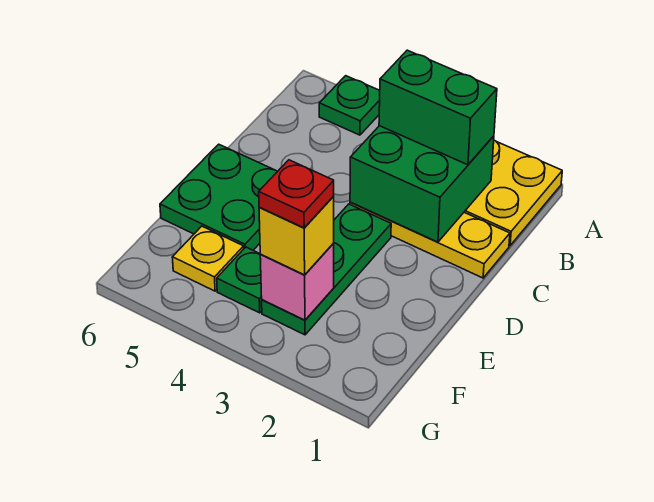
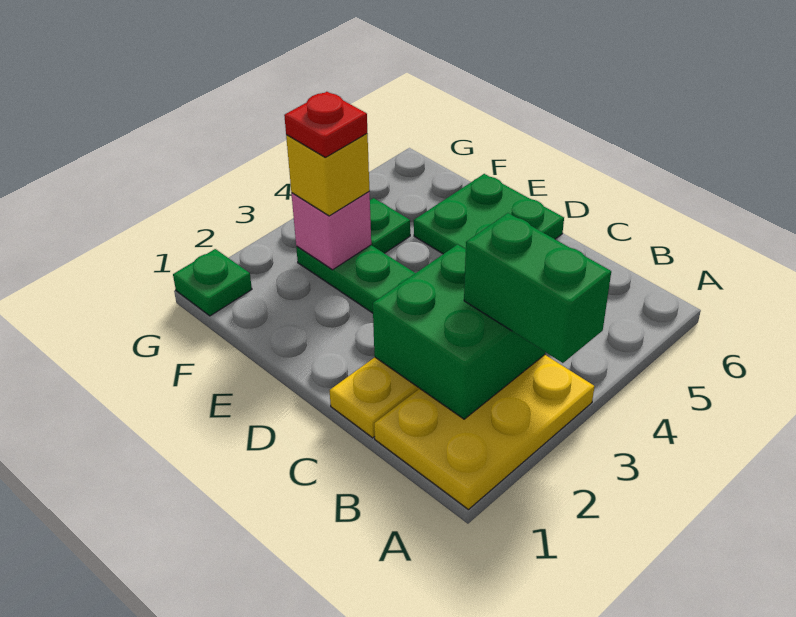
green 1x1 plate [319,76,380,135] -> green 1x1 plate moved to [173,249,252,316]
green 1x2 brick [379,50,497,165] -> green 1x2 brick turned to [464,213,611,363]
yellow 1x1 plate [172,226,244,291] -> none

